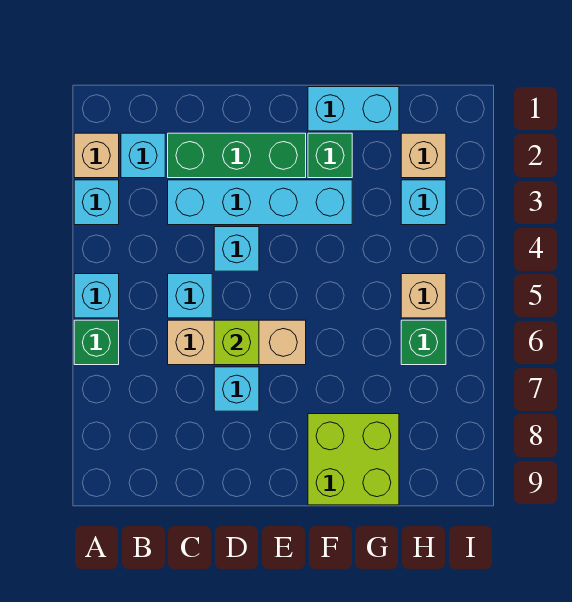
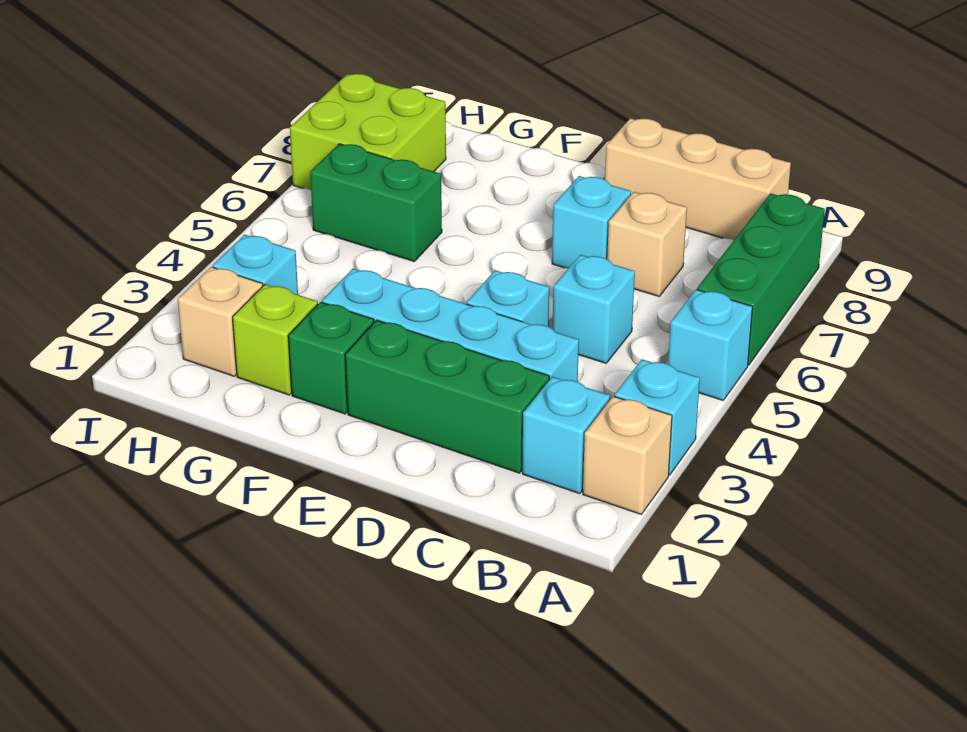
green 1x1 brick [74,320,119,365] -> green 1x3 brick [697,193,825,365]
tan 1x3 brick [168,320,306,365] -> tan 1x3 brick moved to [605,118,791,240]
lime 1x1 brick [214,320,259,365] -> lime 1x1 brick moved to [233,284,318,395]
cyan 1x2 brick [308,87,399,131] -> none
lime 2x2 brick [308,414,399,505] -> lime 2x2 brick moved to [290,74,446,190]
tan 1x1 brick [401,274,446,318] -> tan 1x1 brick moved to [607,192,687,296]
green 1x1 brick [401,320,446,365] -> green 1x2 brick [310,144,442,262]

